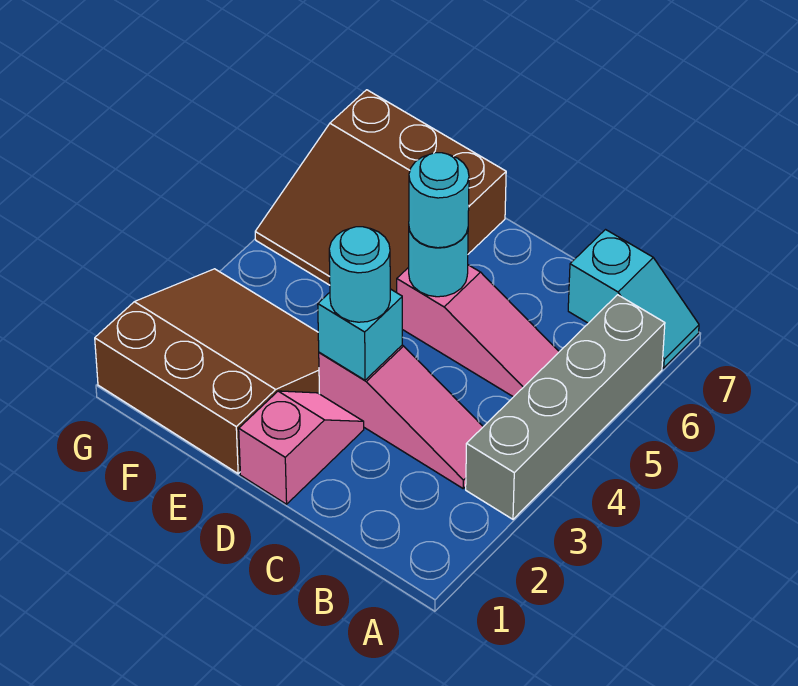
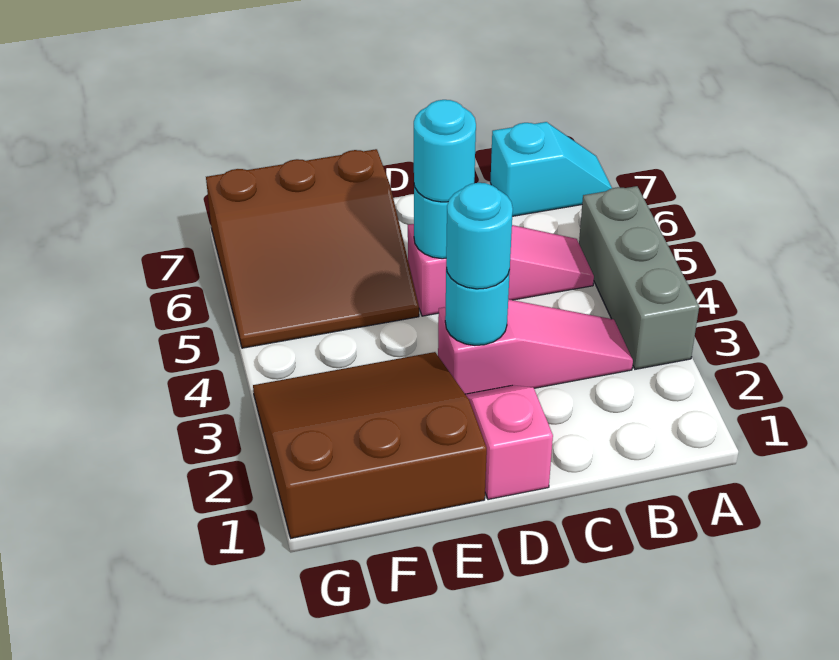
grey 1x4 brick [466,295,665,519] -> grey 1x3 brick [579,186,699,369]
cyan 1x1 brick [318,289,402,380] -> cyan 1x1 round brick [445,268,510,345]

